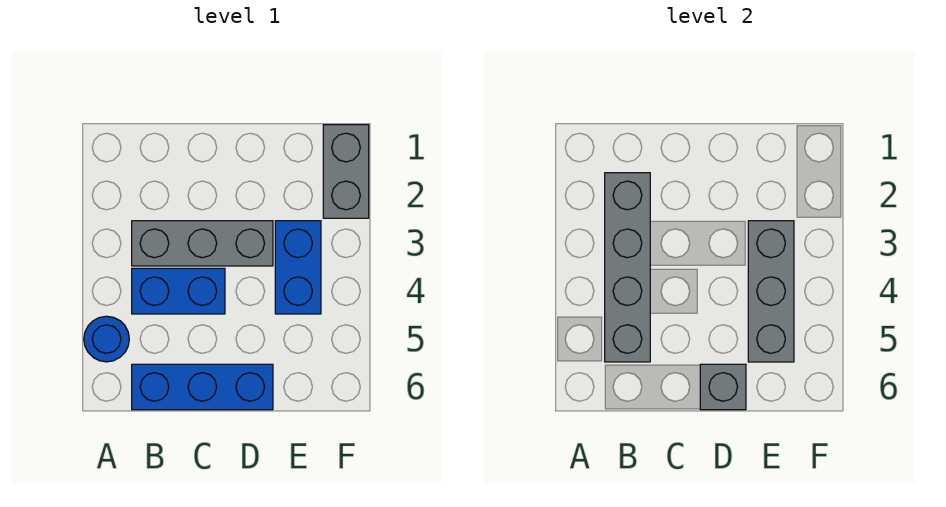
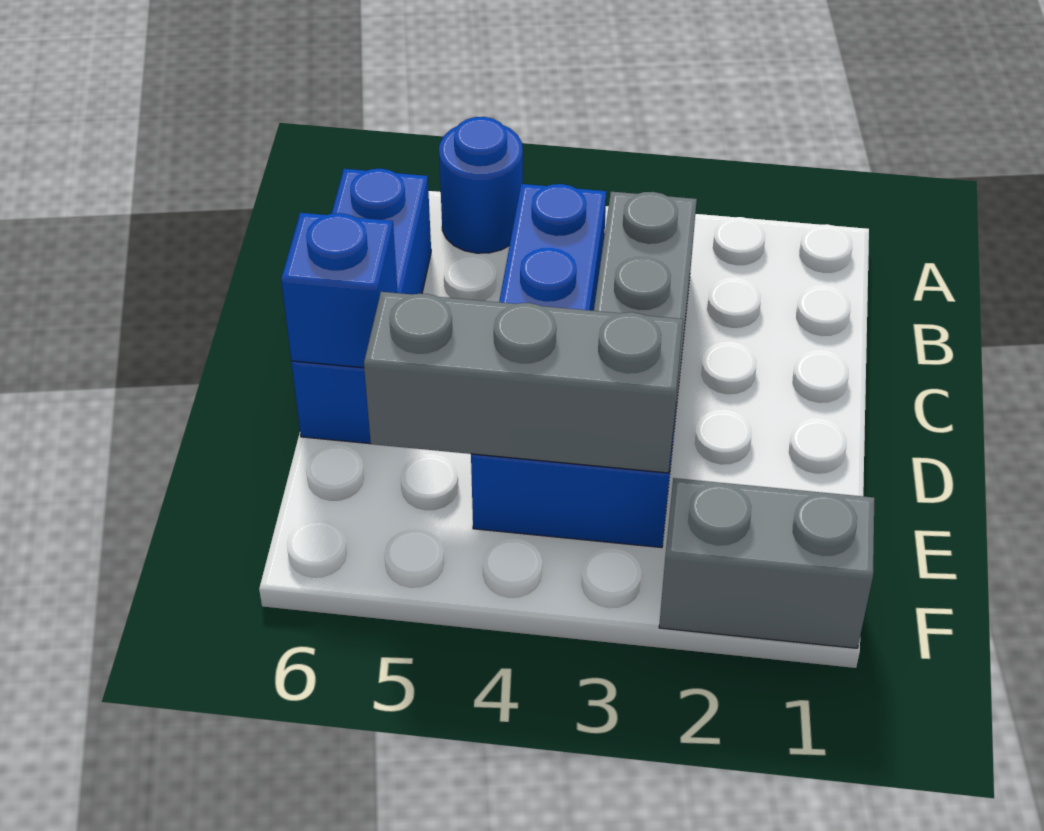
grey 1x4 brick [605,173,650,362] -> none
grey 1x1 brick [700,364,746,410] -> blue 1x1 brick [281,213,398,368]

